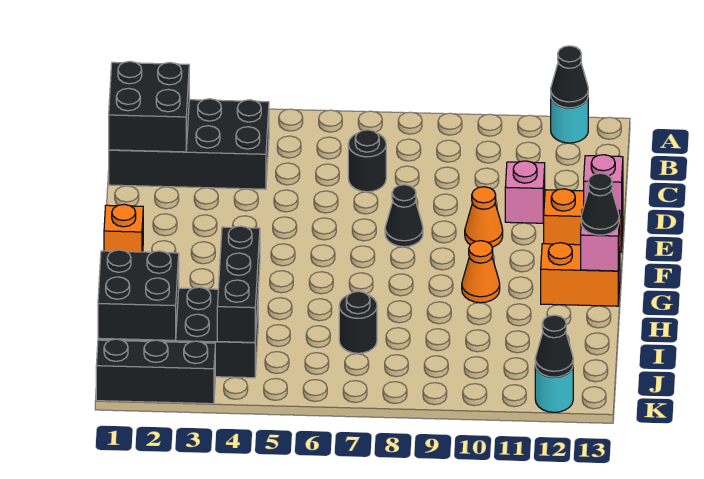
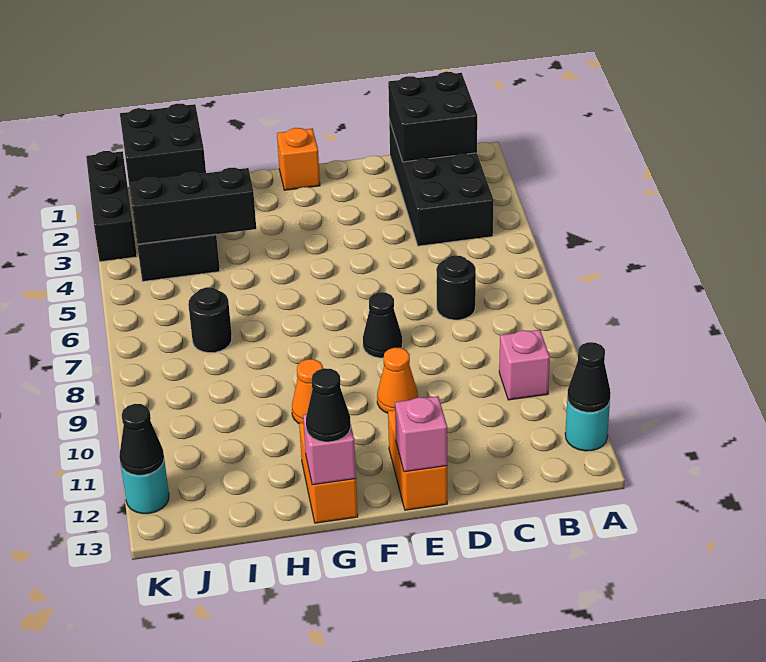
pink 1x1 brick [505,161,545,223] -> pink 1x1 brick moved to [499,330,550,400]

